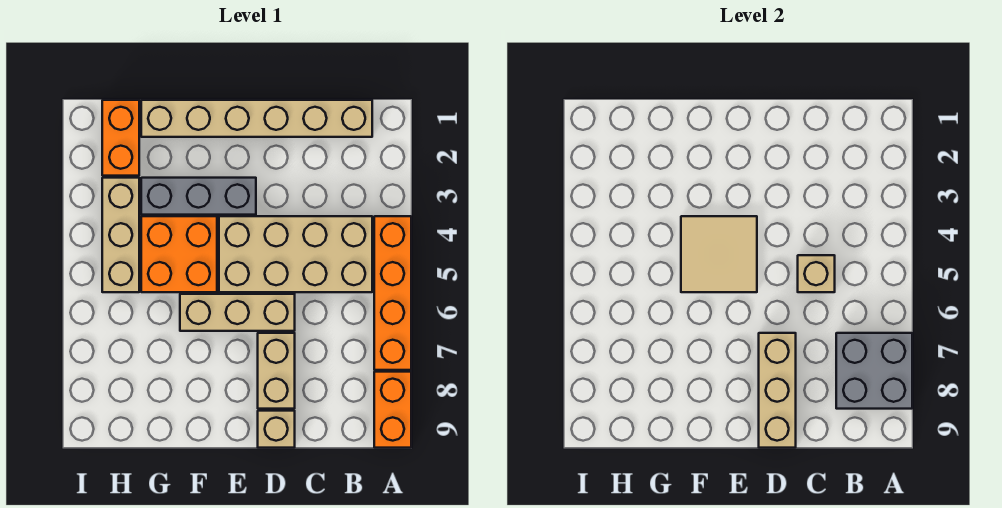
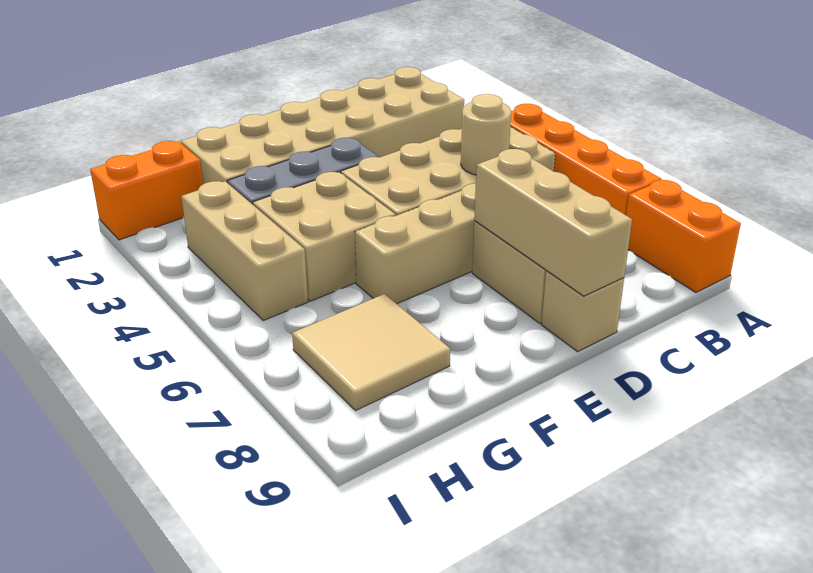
grey 2x2 brick [836,333,912,409] -> none
tan 1x6 brick [141,100,372,137] -> tan 2x6 brick [181,67,464,184]
tan 1x1 brick [798,255,835,292] -> tan 1x1 round brick [461,94,511,175]
tan 2x2 tile [681,216,757,292] -> tan 2x2 tile moved to [292,294,450,411]
orange 2x2 brick [141,216,217,292] -> tan 2x2 brick [253,172,396,301]
orange 1x2 brick [102,100,139,176] -> orange 1x2 brick turned to [90,141,203,240]

